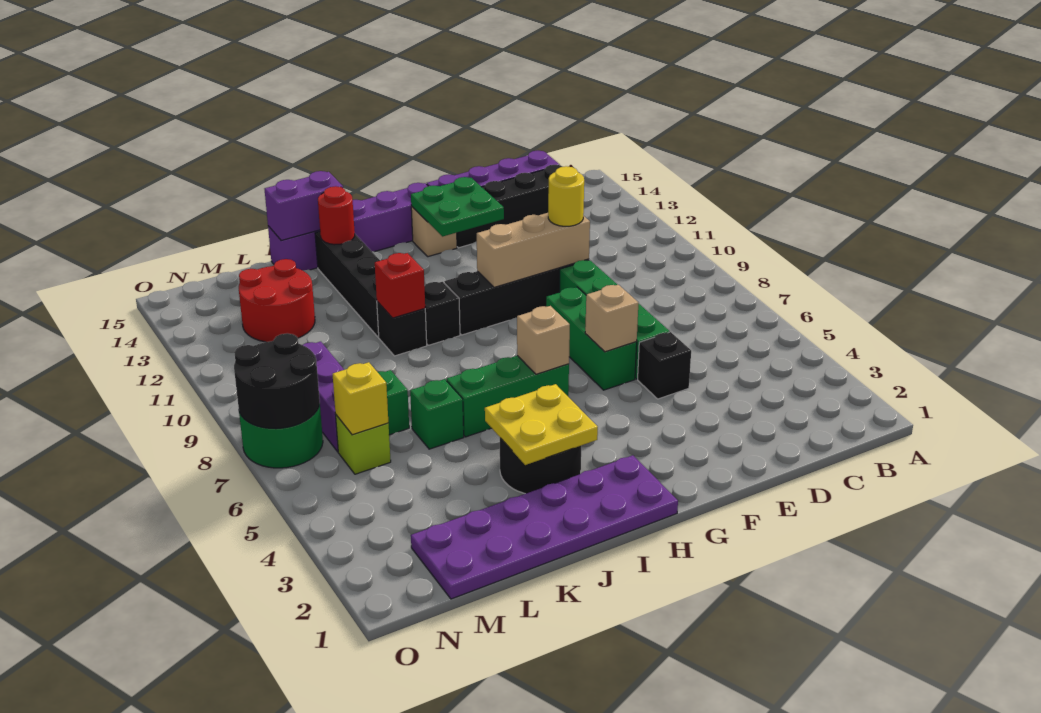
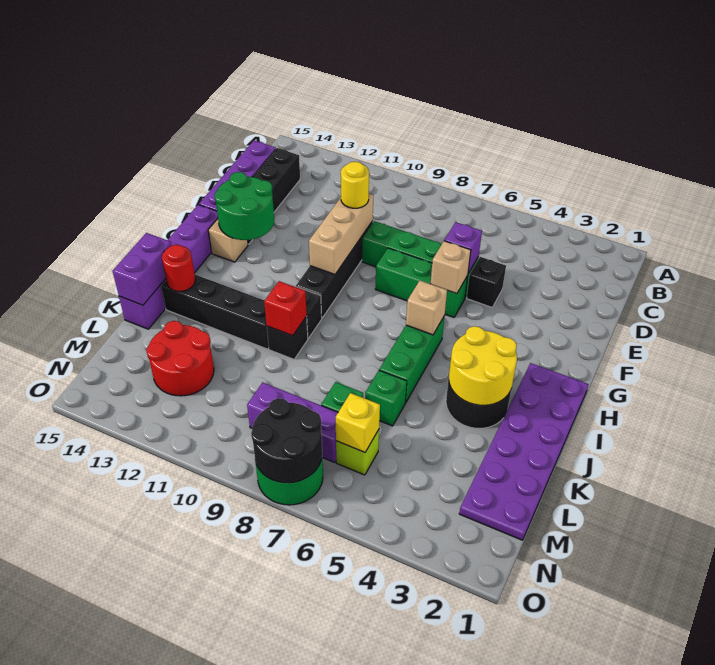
none -> purple 1x1 brick [445,222,482,274]
green 2x2 plate [411,177,504,237] -> green 2x2 round brick [214,172,274,240]
yellow 2x2 plate [485,384,598,465] -> yellow 2x2 round brick [449,326,517,405]

